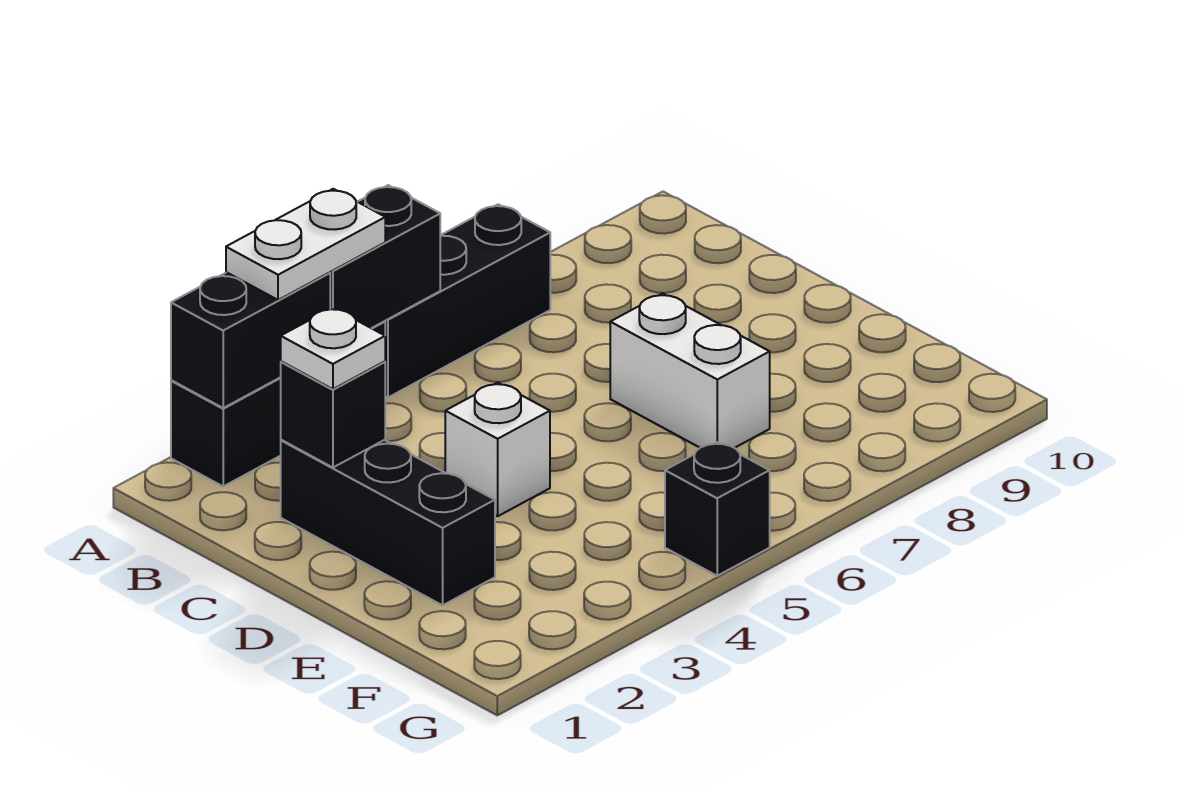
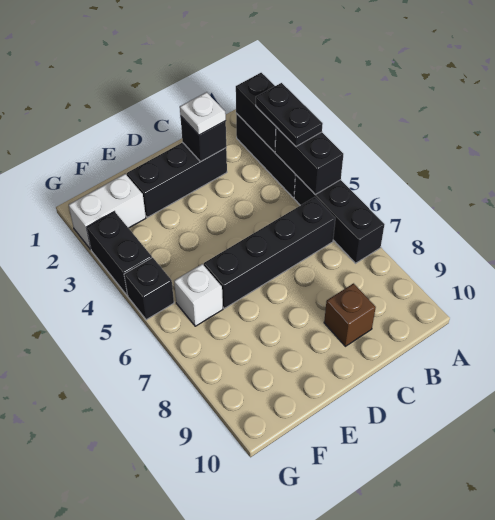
white 1x2 plate [226,189,385,300] -> black 1x2 plate [256,83,323,146]
none -> black 1x4 brick [204,197,335,308]
none -> brown 1x1 brick [324,283,376,346]
white 1x1 brick [445,383,550,516] -> white 1x1 brick moved to [174,264,223,326]
white 1x2 brick [610,293,770,448] -> white 1x2 brick moved to [69,174,146,250]
none -> black 1x2 brick [87,212,152,296]

